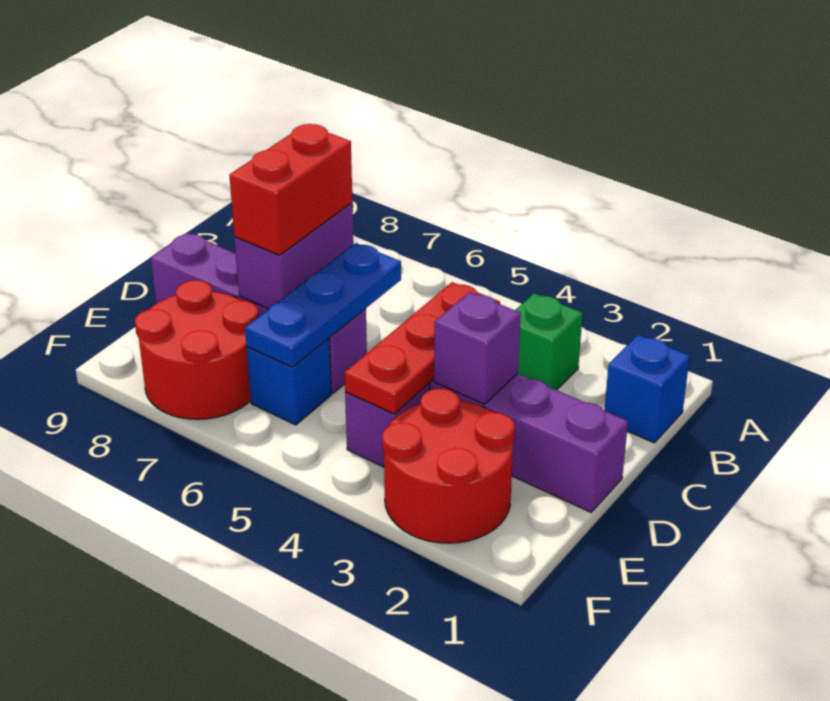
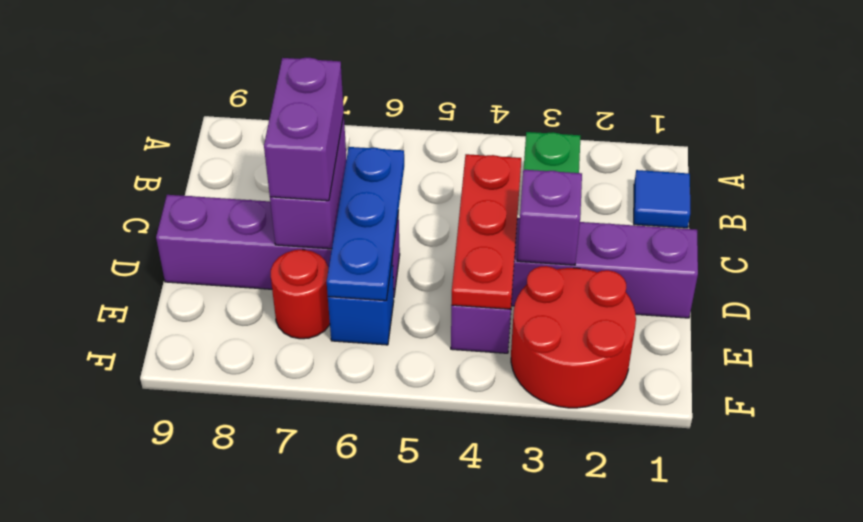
blue 1x1 brick [604,335,690,443] -> blue 1x1 tile [634,170,690,228]
red 1x2 brick [229,124,352,255] -> purple 1x2 brick [264,58,344,201]
red 2x2 round brick [135,280,258,419] -> red 1x1 round brick [271,250,330,339]

